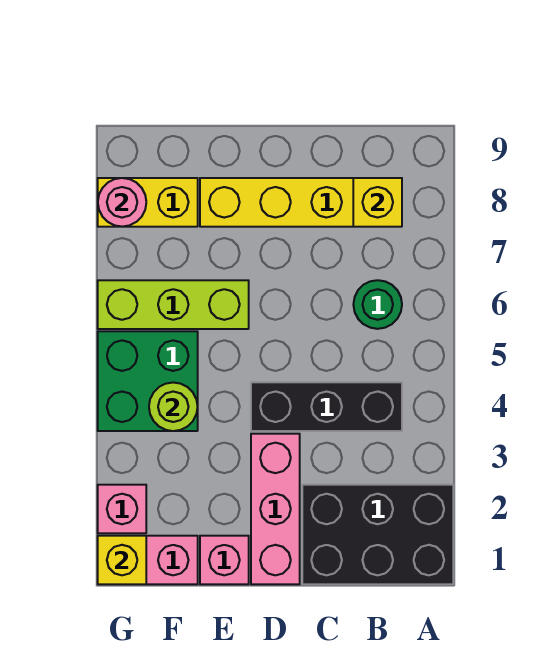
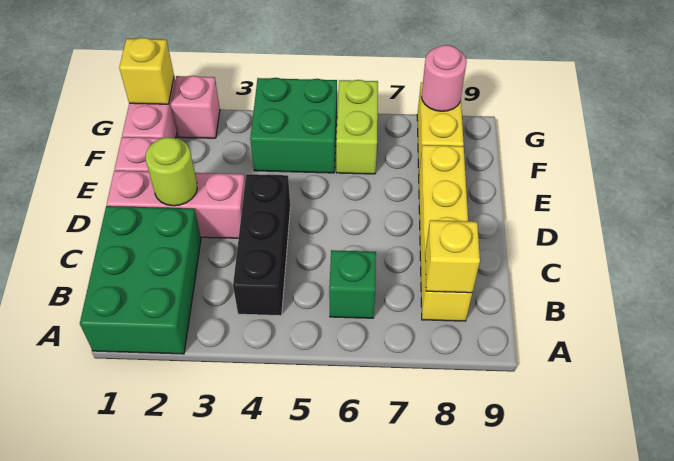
black 2x3 brick [302,485,453,584] -> green 2x3 brick [80,206,201,354]
green 1x1 round brick [353,280,402,329] -> green 1x1 brick [329,250,376,318]
lime 1x3 brick [98,280,249,329] -> lime 1x2 brick [336,80,378,174]
lime 1x1 round brick [149,382,198,431] -> lime 1x1 round brick moved to [146,137,197,206]

